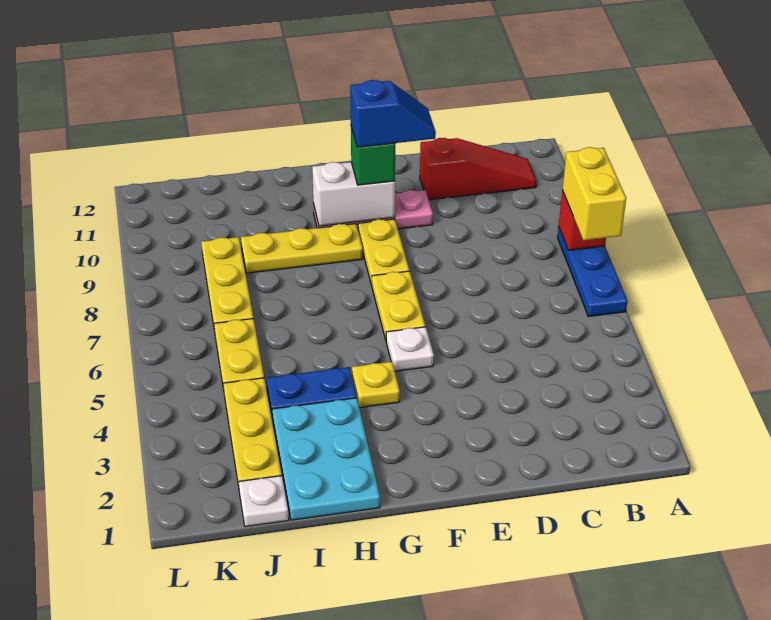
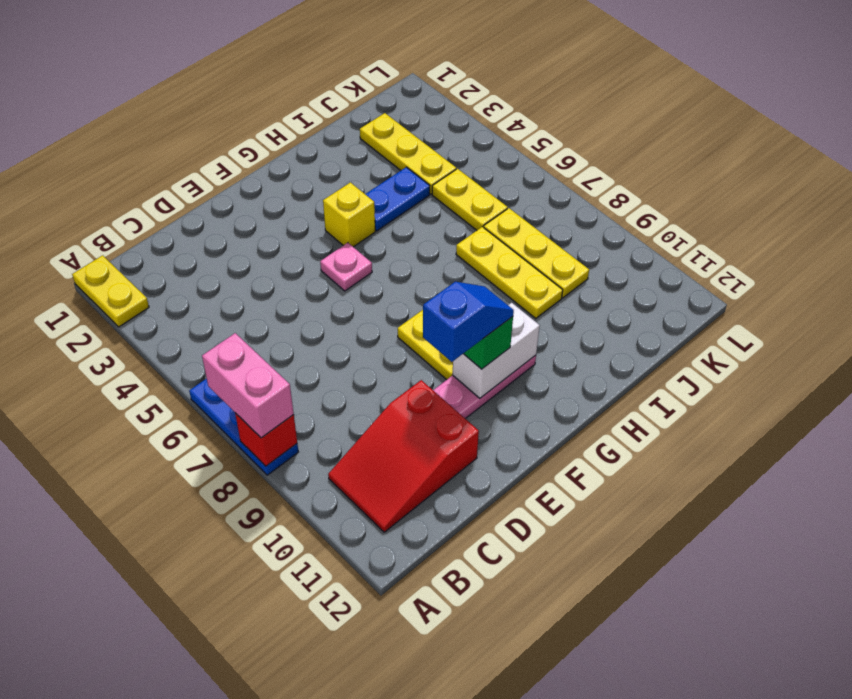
yellow 1x2 brick [562,147,626,240] -> pink 1x2 brick [202,333,294,438]
red 1x3 slope [420,138,537,200] -> red 2x3 slope [328,380,479,532]
blue 1x2 slope [350,80,436,147] -> blue 1x2 slope turned to [423,282,514,362]
white 1x1 plate [386,327,434,371] -> pink 1x1 plate [320,243,372,291]
yellow 1x2 plate [372,271,425,340] -> yellow 1x2 plate moved to [72,255,149,327]
yellow 1x1 plate [352,362,400,408] -> yellow 1x1 brick [323,182,375,247]
yellow 1x3 plate [241,224,363,273] -> yellow 1x3 plate turned to [456,227,563,319]
cyan 2x3 plate [272,398,380,520] -> none
white 1x1 plate [239,476,289,527] -> none

